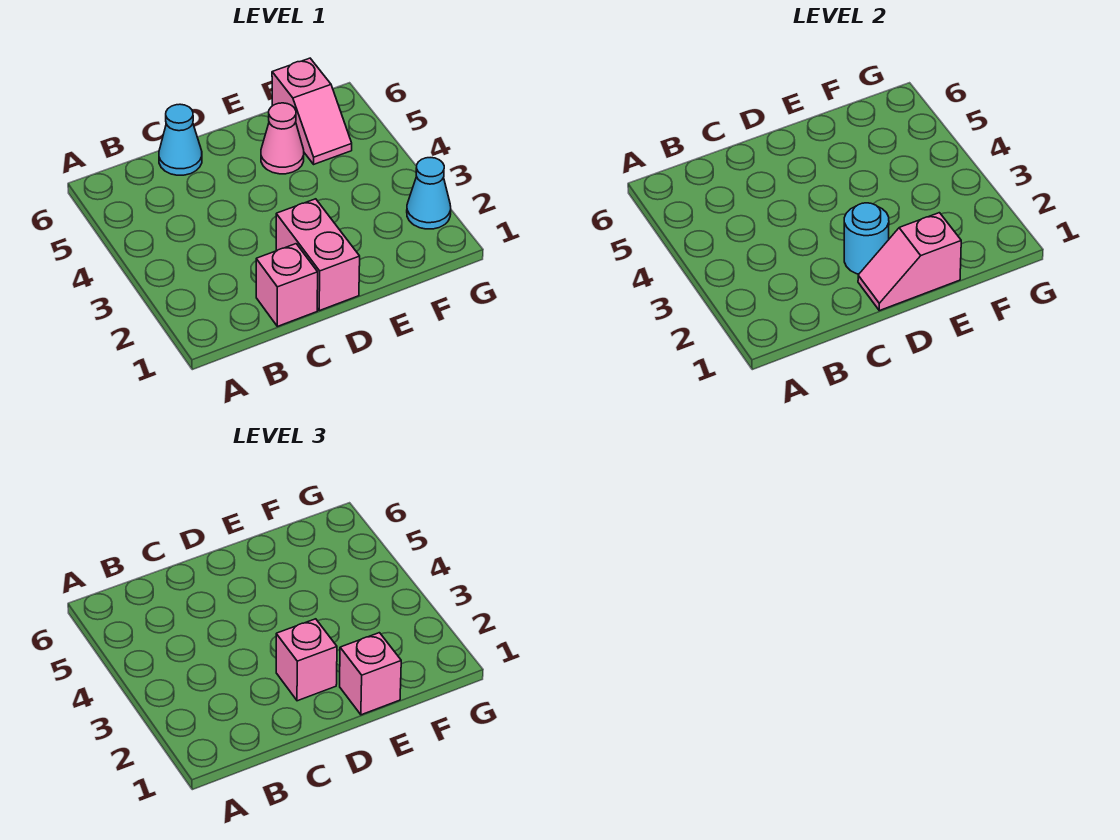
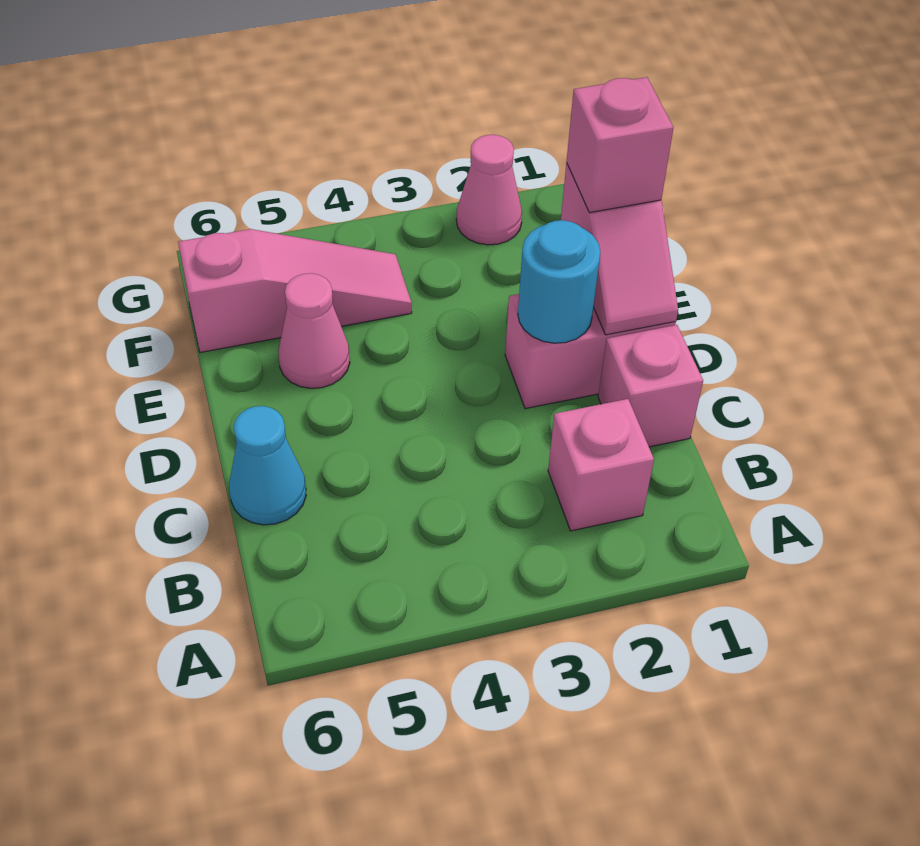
pink 1x1 brick [276,619,337,701] -> pink 1x1 brick moved to [548,399,654,531]
pink 1x2 slope [272,58,352,164] -> pink 1x3 slope [178,229,412,353]
cyan 1x1 cone [407,158,451,229] -> pink 1x1 cone [456,135,522,245]

